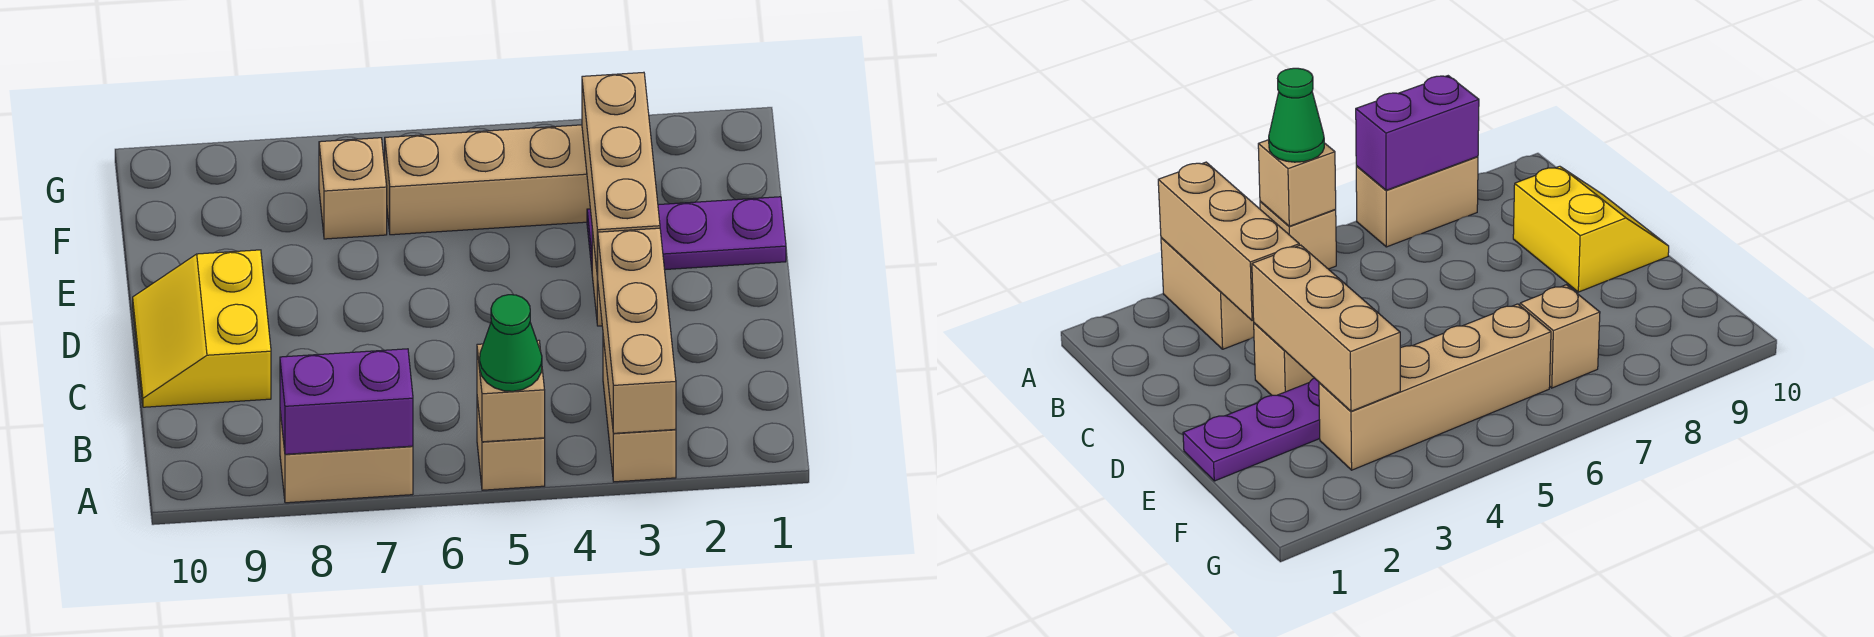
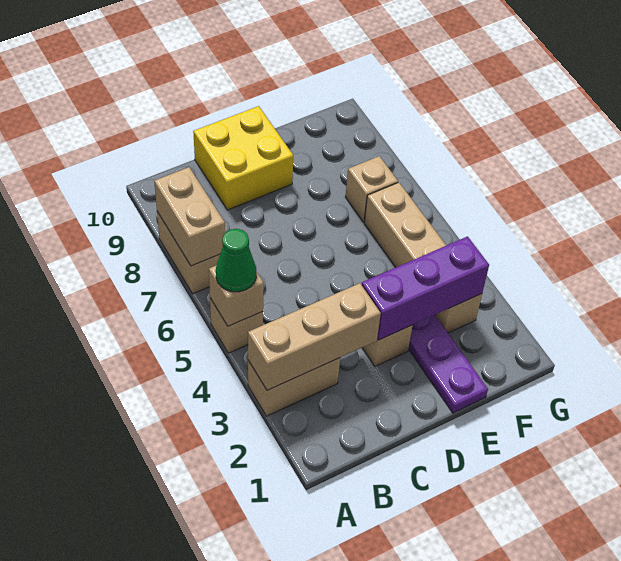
purple 1x2 brick [280,349,413,454] -> tan 1x2 brick [154,167,225,266]
yellow 2x2 slope [133,250,271,407] -> yellow 2x2 brick [193,106,293,210]
tan 1x3 brick [582,72,660,277] -> purple 1x3 brick [362,236,489,340]

